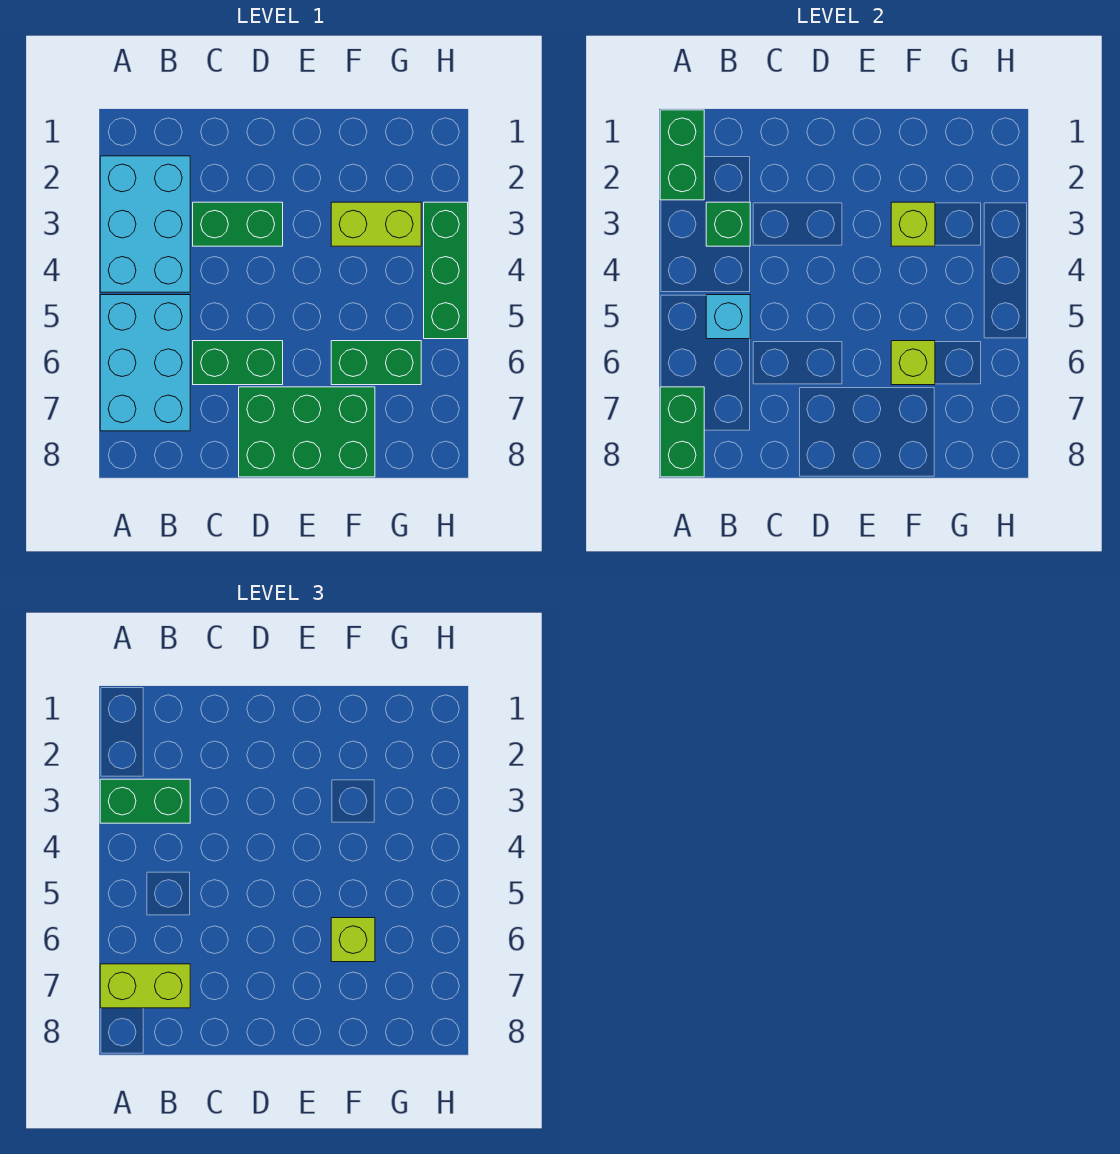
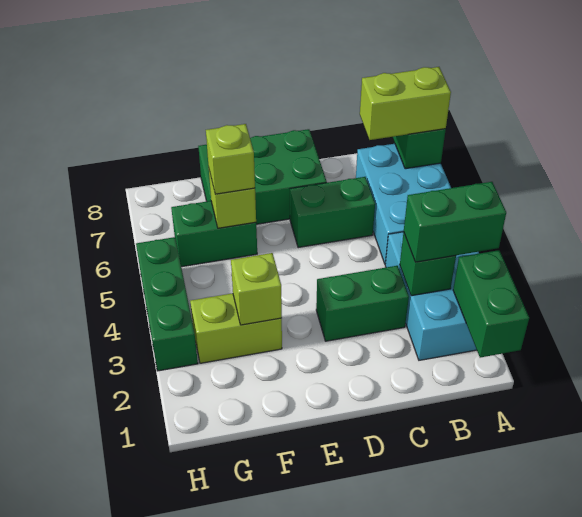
cyan 1x1 brick [706,295,750,339] -> none

